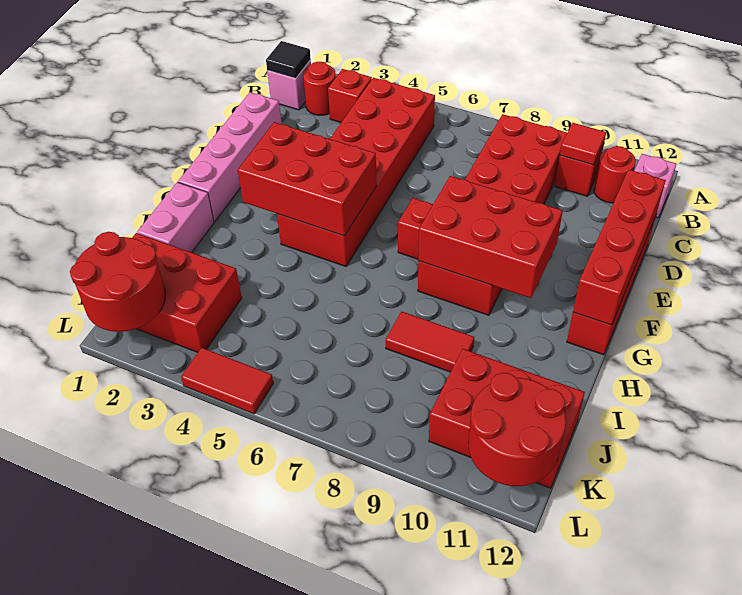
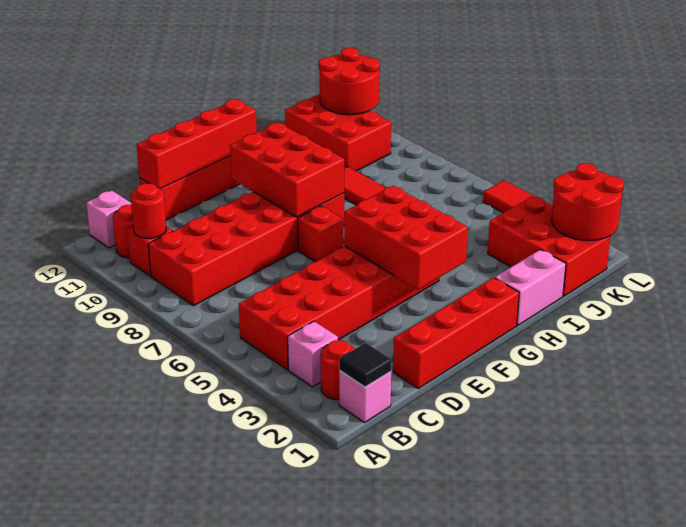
red 1x1 brick [328,69,372,122] -> pink 1x1 brick [288,321,338,387]
red 1x1 tile [560,123,606,165] -> red 1x1 round brick [131,183,166,239]
pink 1x4 brick [178,92,282,222] -> red 1x4 brick [393,278,519,388]

